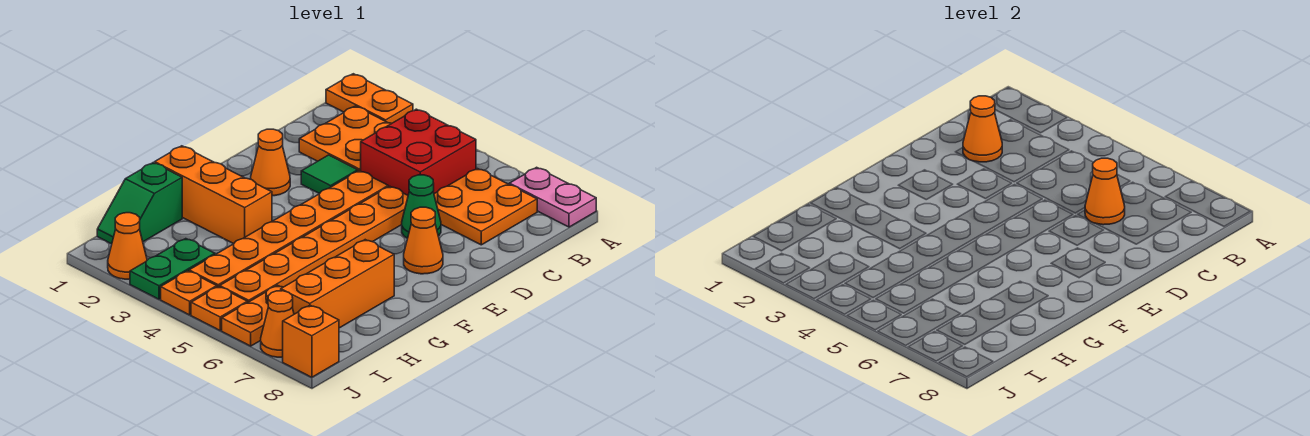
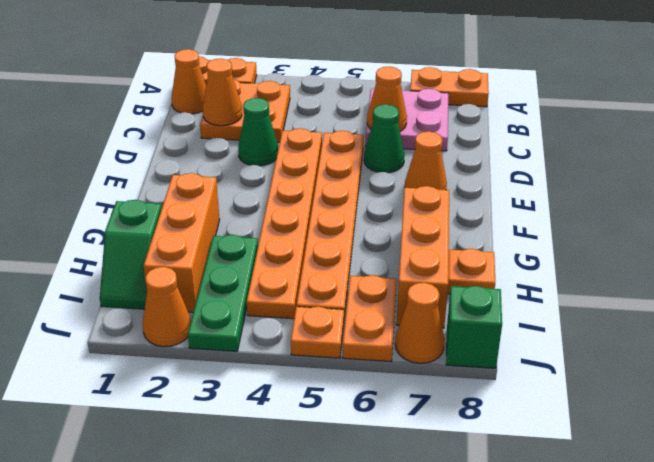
pink 1x2 plate [509,167,596,227] -> orange 1x2 plate [410,67,489,107]
red 2x2 brick [361,109,476,195] -> none
orange 2x2 plate [434,169,537,245] -> pink 2x2 plate [365,89,448,151]
green 1x1 tile [301,155,358,194] -> green 1x1 cone [238,98,278,166]
orange 1x1 cone [251,129,290,196] -> orange 1x1 cone moved to [172,49,206,114]
orange 1x3 brick [155,146,272,244] -> orange 1x3 brick turned to [143,173,220,312]
green 1x2 plate [130,239,215,299] -> green 1x3 plate [188,235,258,351]
orange 1x1 plate [161,271,217,315] -> orange 1x1 plate moved to [448,249,495,294]
orange 1x1 brick [283,305,339,377] -> green 1x1 brick [446,286,502,368]

